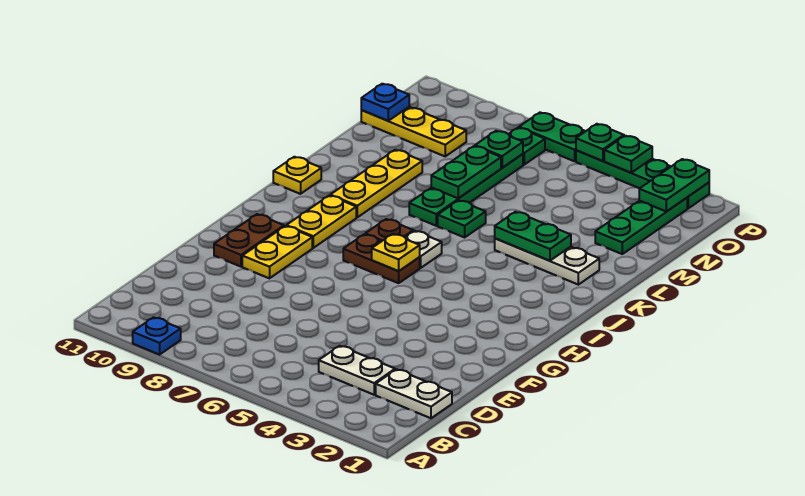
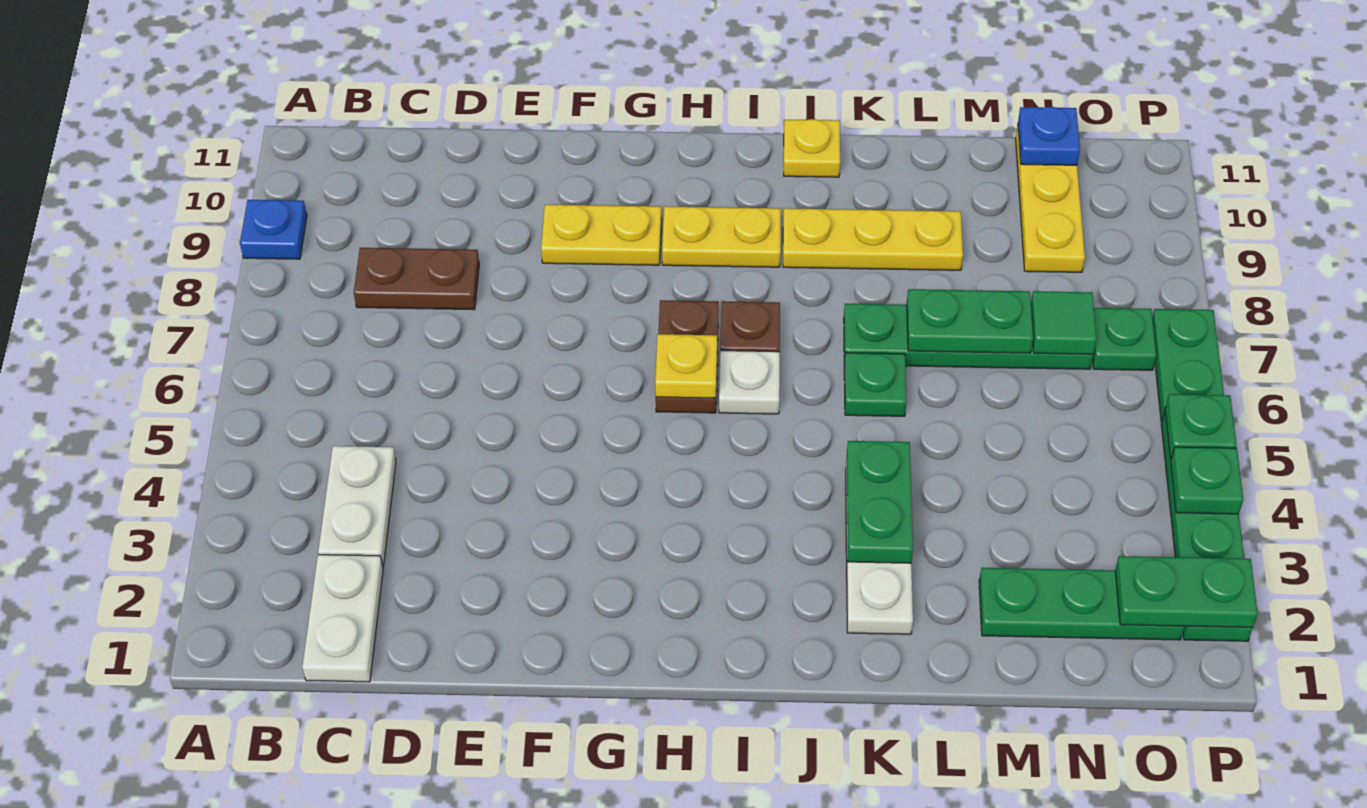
brown 1x2 plate [214,214,284,267] -> brown 1x2 plate moved to [354,248,479,310]
green 1x1 plate [475,131,523,168] -> green 1x1 tile [1031,291,1097,354]

